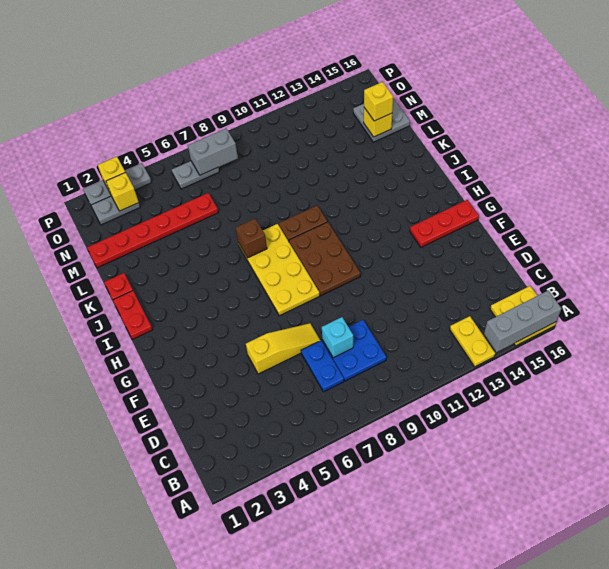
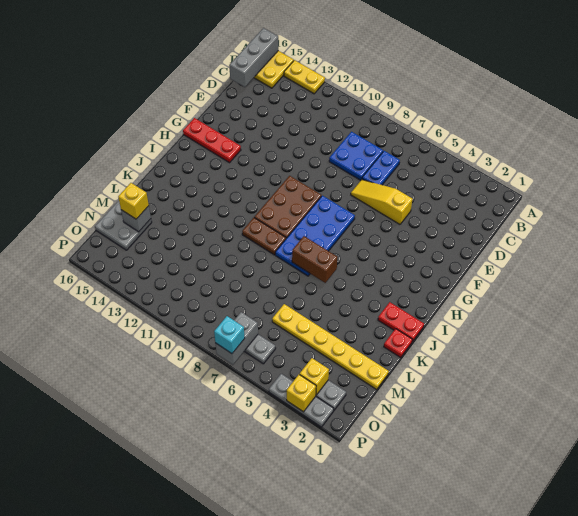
yellow 1x2 plate [450,316,495,367] -> yellow 1x2 plate turned to [284,60,325,94]
grey 1x3 brick [484,291,561,352] -> grey 1x3 brick turned to [229,28,278,87]
cyan 1x1 brick [322,317,353,358] -> cyan 1x1 brick moved to [214,316,245,354]
yellow 2x4 plate [239,224,320,316] -> blue 2x4 plate [275,196,355,276]
red 1x2 plate [113,291,152,340] -> red 1x2 plate turned to [378,302,424,342]
brown 1x1 brick [236,219,267,258] -> brown 1x2 brick [292,236,337,283]
red 1x6 plate [87,193,218,268] -> yellow 1x6 plate [272,304,389,390]
yellow 1x1 brick [364,108,392,137] -> grey 1x1 brick [121,206,151,232]
grey 1x2 brick [188,129,238,175] -> grey 1x2 brick turned to [215,312,258,365]

